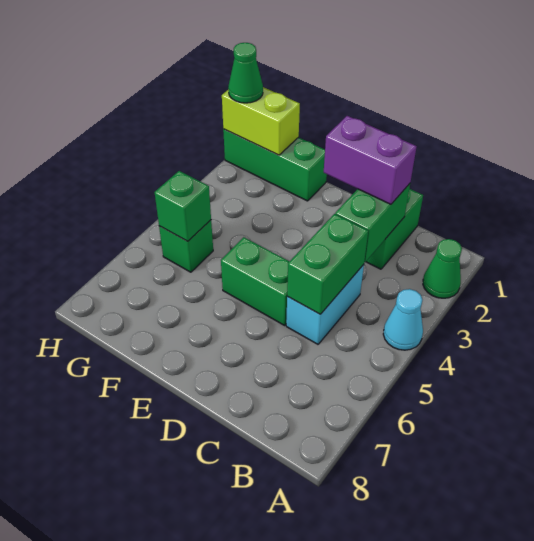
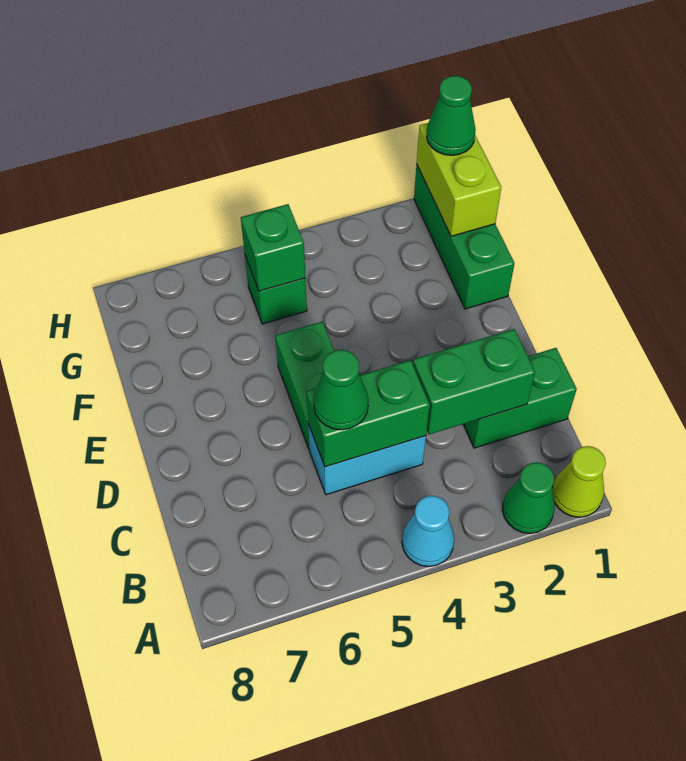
none -> lime 1x1 cone [552,446,606,517]
purple 1x2 brick [324,116,417,204] -> none
none -> green 1x1 cone [314,350,369,430]

